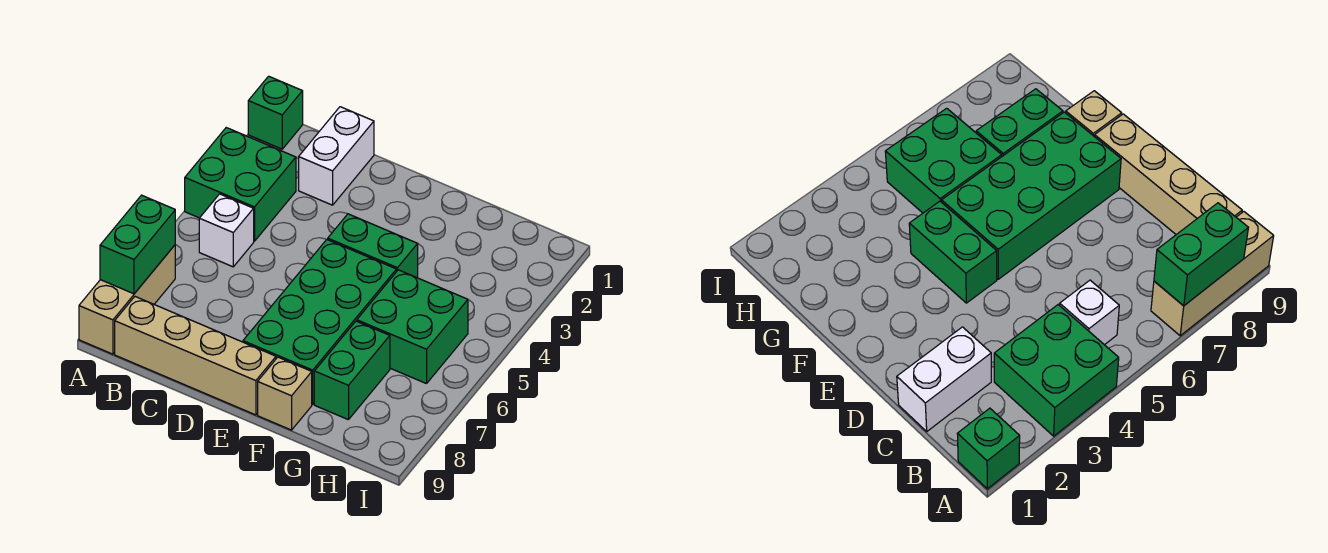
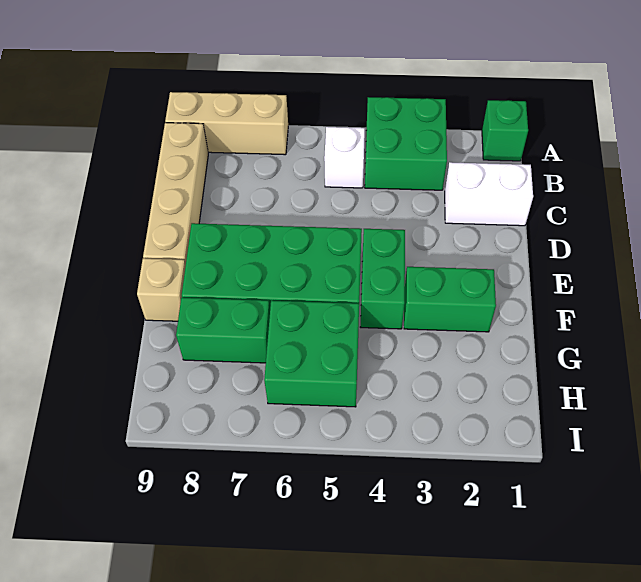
green 1x2 brick [100,195,175,294] -> green 1x2 brick moved to [404,267,496,332]

